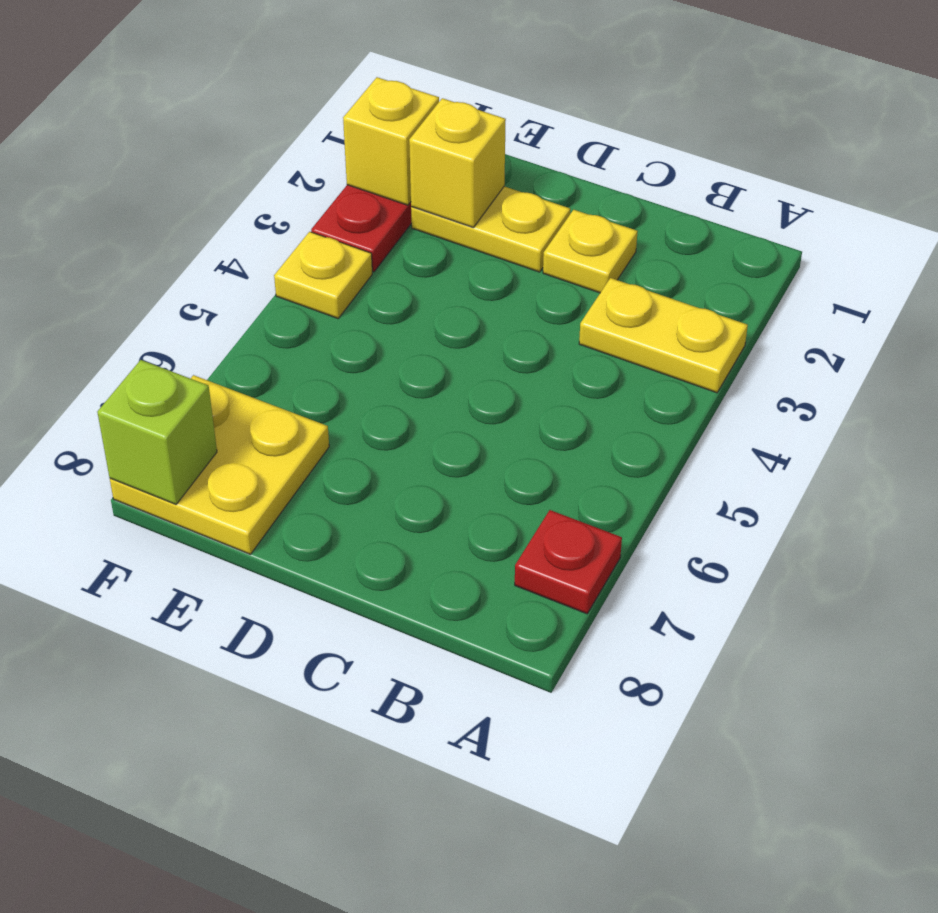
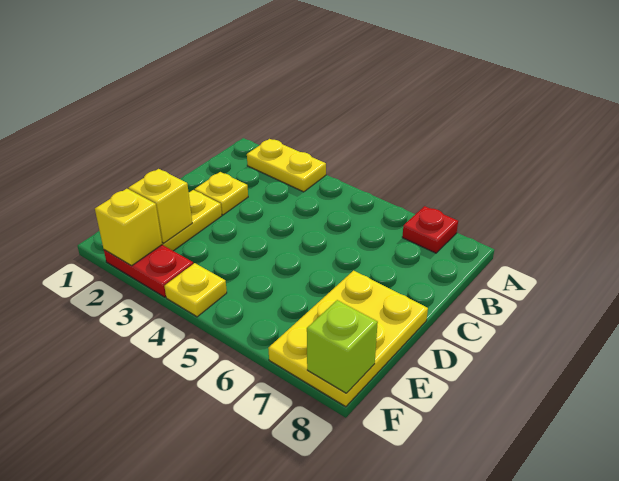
yellow 1x2 plate [579,278,748,393] -> yellow 1x2 plate turned to [247,139,326,192]
yellow 2x2 plate [110,375,329,554] -> yellow 2x3 plate [268,271,428,407]

